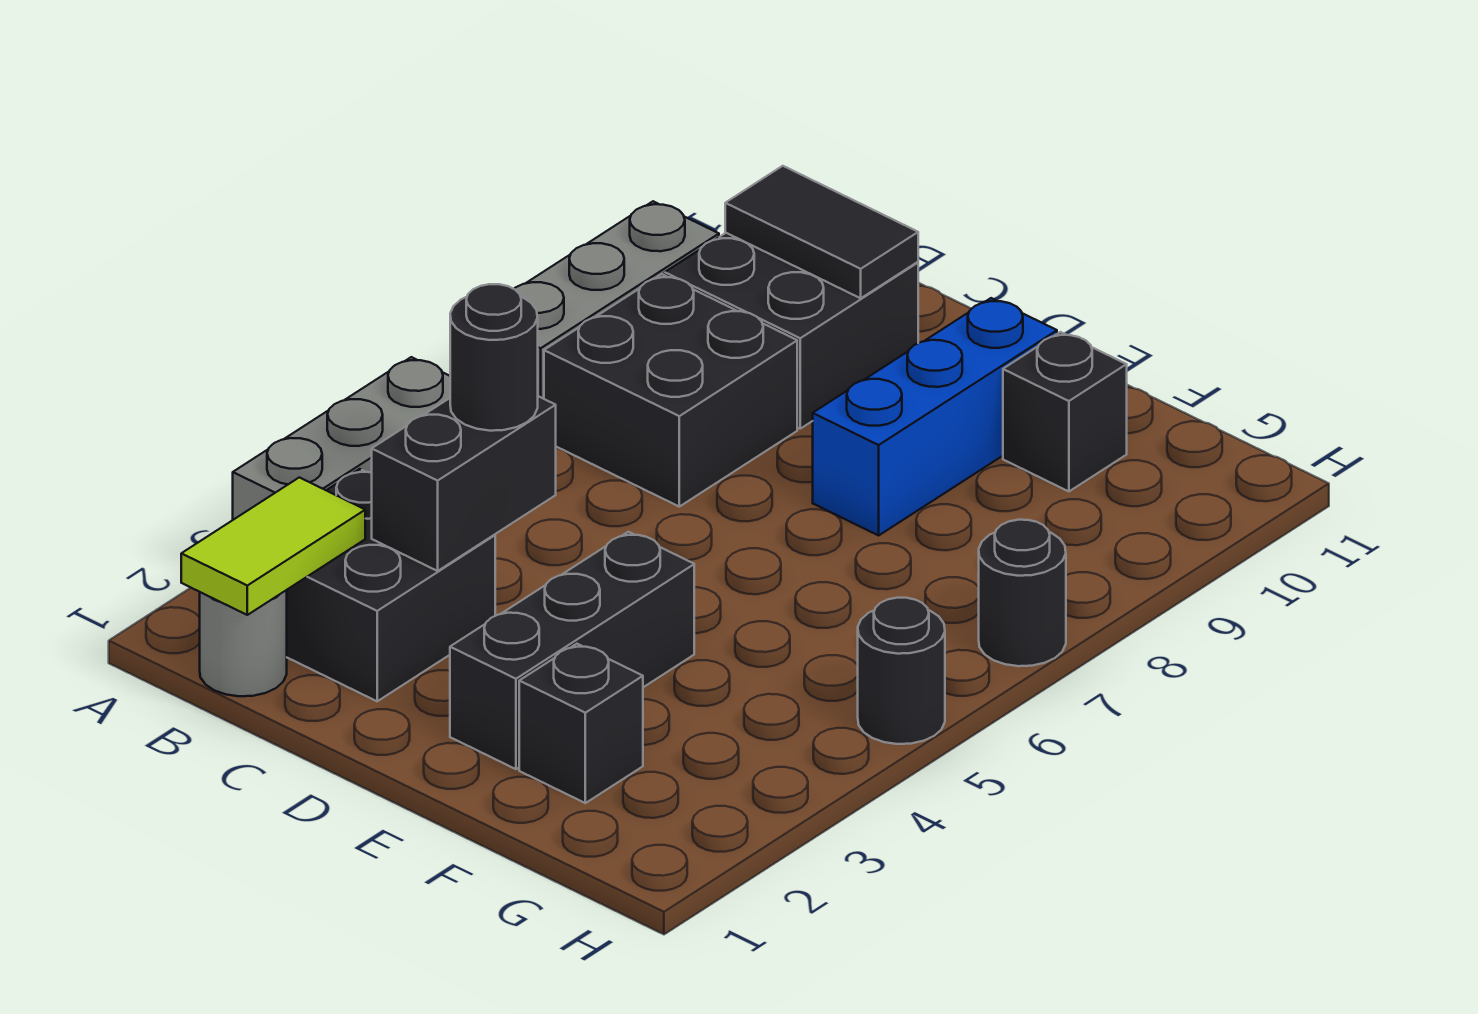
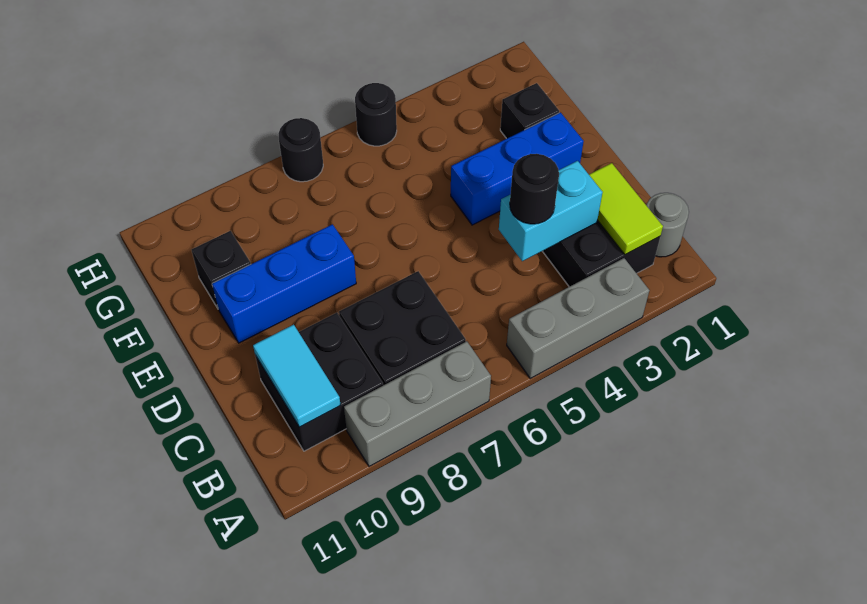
lime 1x2 tile [181,477,365,615] -> lime 1x2 tile turned to [589,163,663,255]
black 1x2 tile [725,166,918,298] -> cyan 1x2 tile [253,325,340,427]
black 1x2 brick [372,396,556,571] -> cyan 1x2 brick [499,161,603,261]
black 1x3 brick [450,532,694,769] -> blue 1x3 brick [451,112,584,225]

